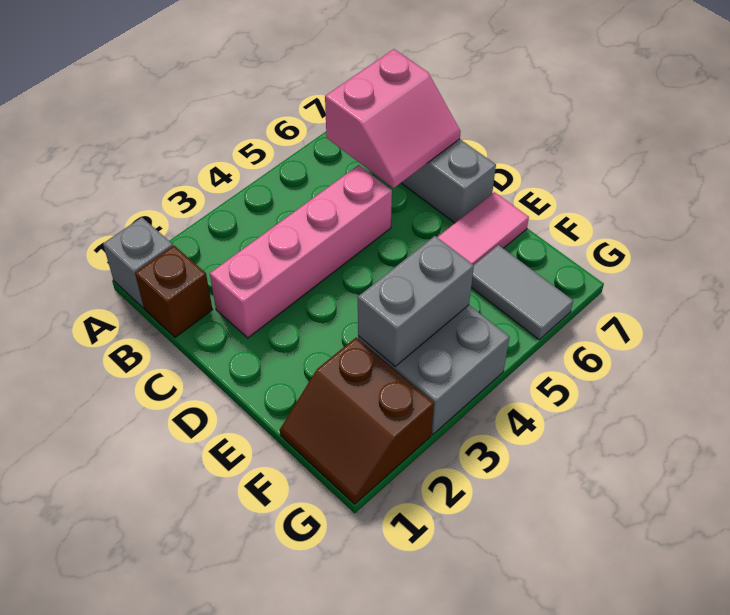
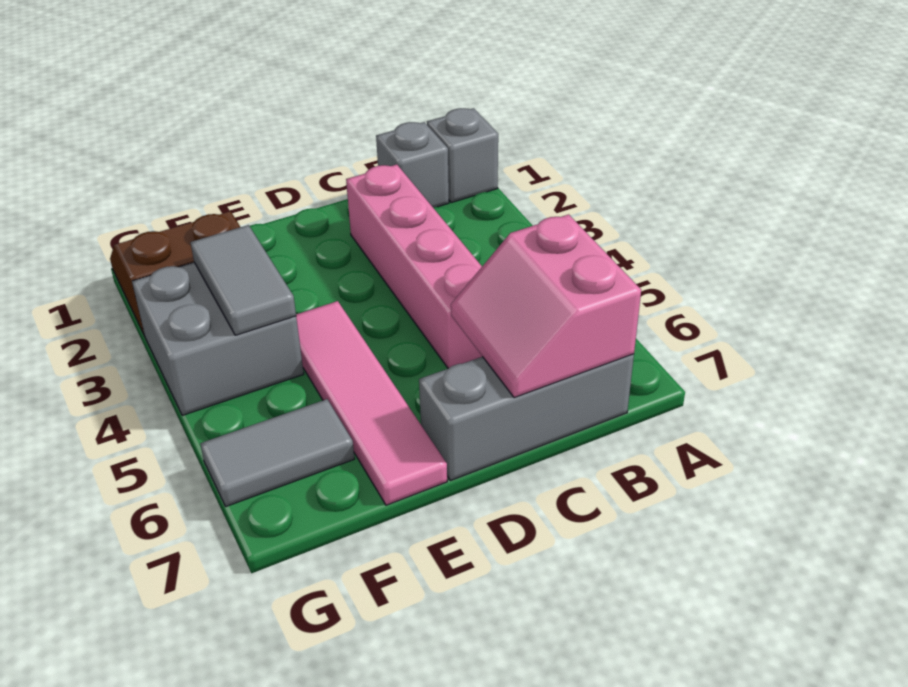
brown 1x1 brick [135,246,213,337] -> grey 1x1 brick [376,122,449,207]
grey 1x2 brick [358,236,474,366] -> grey 1x2 tile [190,225,296,335]

